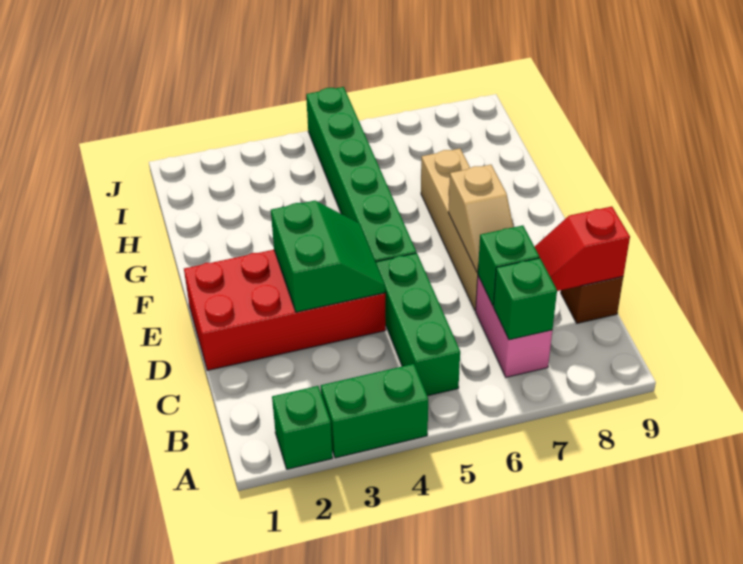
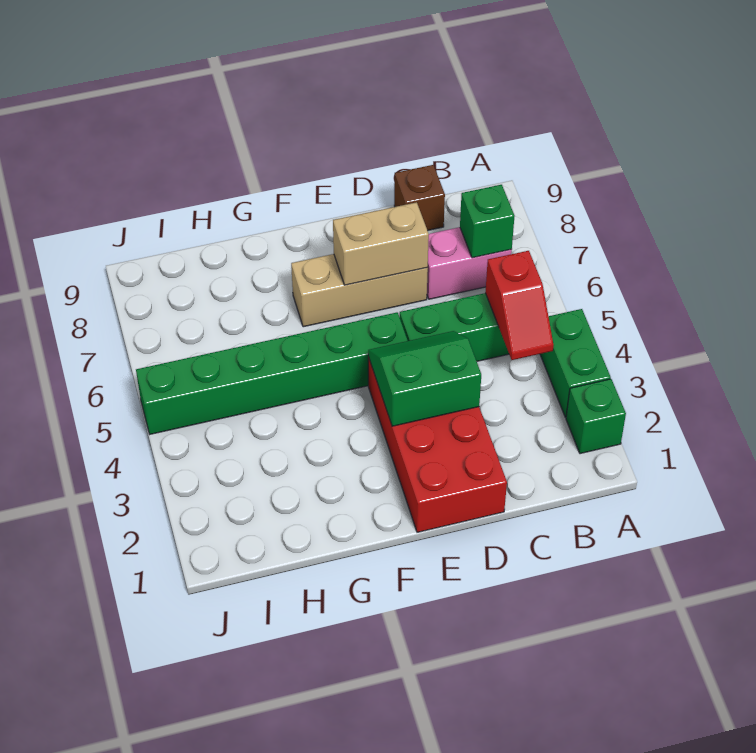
green 1x1 brick [478,225,539,305] -> none
red 1x2 slope [535,206,630,291] -> red 1x2 slope moved to [485,251,554,360]
tan 1x4 brick [421,149,478,311] -> tan 1x3 brick [291,254,428,327]
tan 1x2 slope [448,165,513,273] -> tan 1x2 brick [333,202,429,285]

